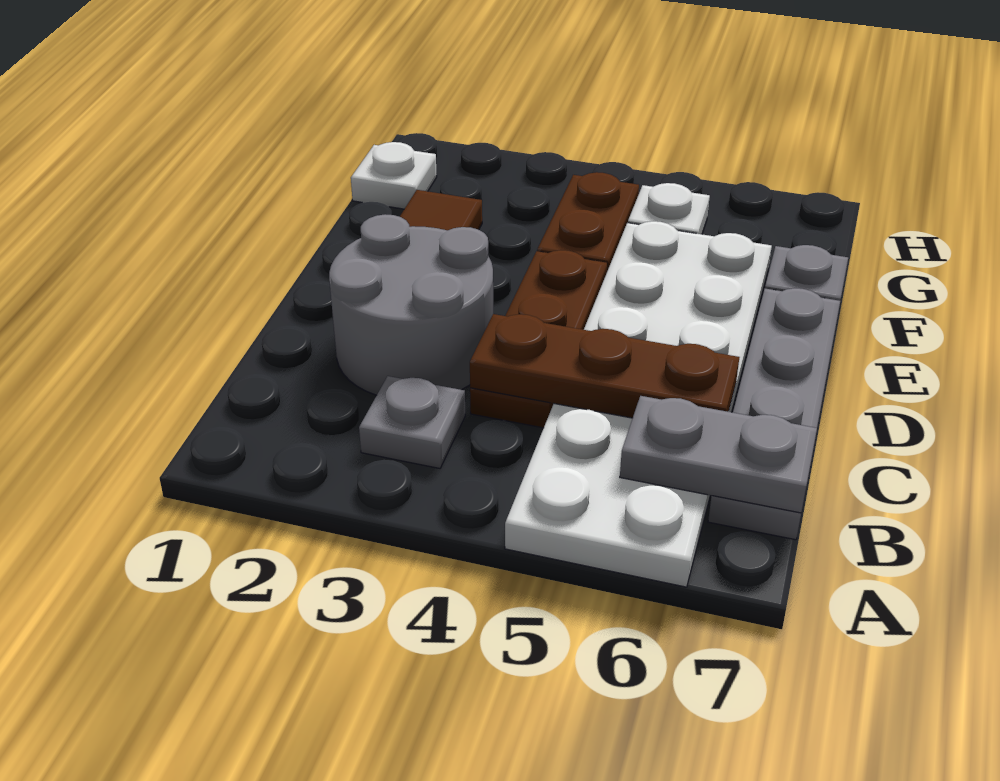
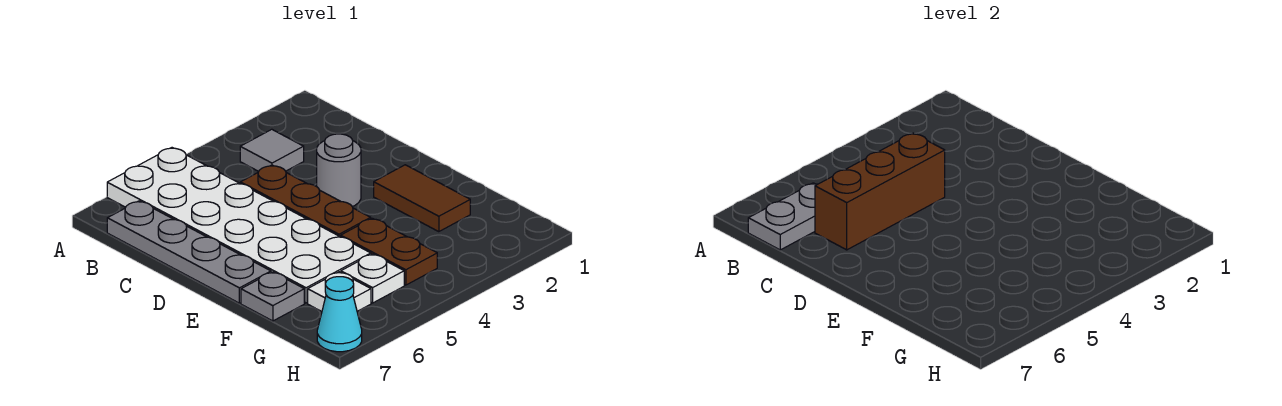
grey 1x1 plate [359,376,465,468] -> grey 1x1 tile [240,129,304,171]
grey 2x2 round brick [329,214,493,395] -> grey 1x1 round brick [317,134,361,207]
brown 1x3 plate [470,314,739,418] -> brown 1x3 brick [815,133,945,250]
white 1x1 plate [351,142,437,209] -> white 1x1 plate moved to [308,272,371,312]
none -> cyan 1x1 cone [317,277,362,352]

